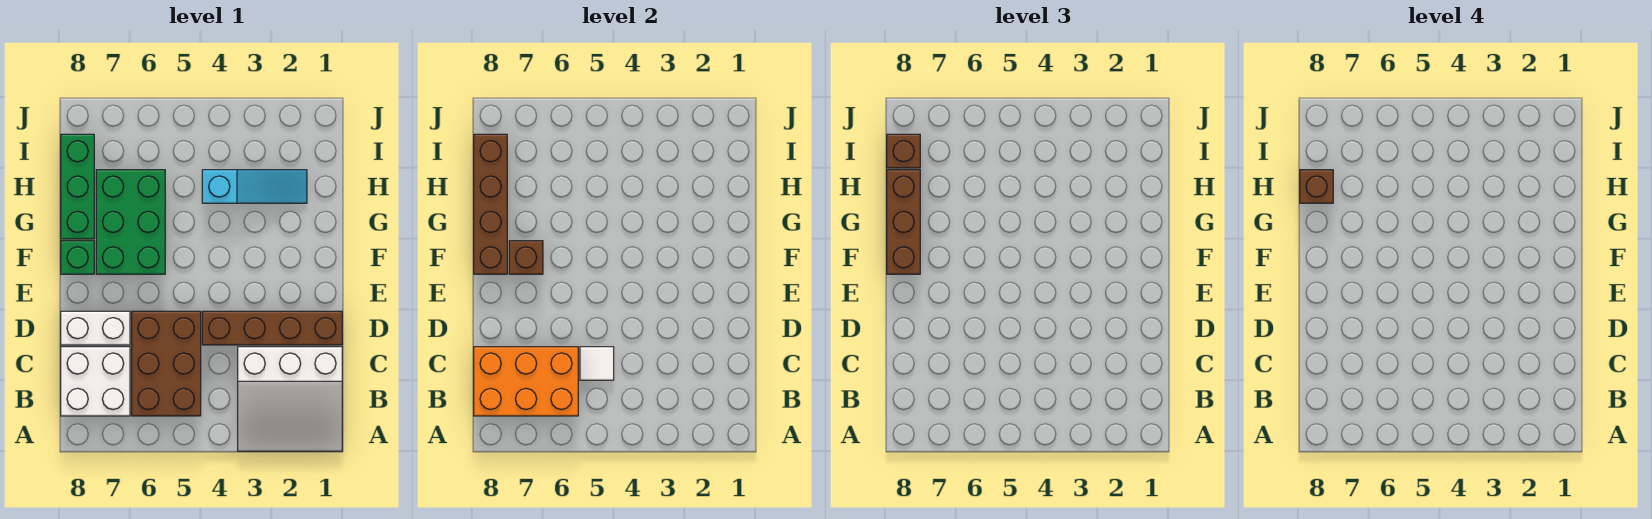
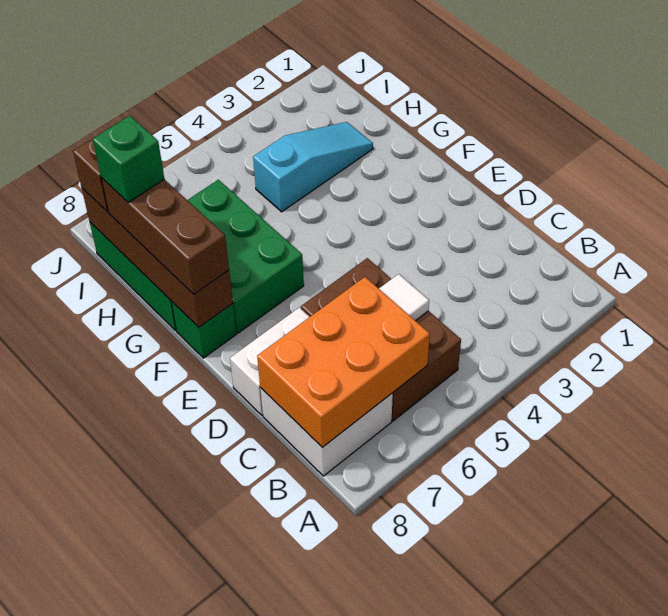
white 3x3 slope [238,347,342,451] -> none
brown 1x4 brick [202,311,342,345] -> none
brown 1x1 brick [509,241,543,274] -> none
brown 1x1 brick [1300,170,1333,203] -> green 1x1 brick [93,116,164,203]

